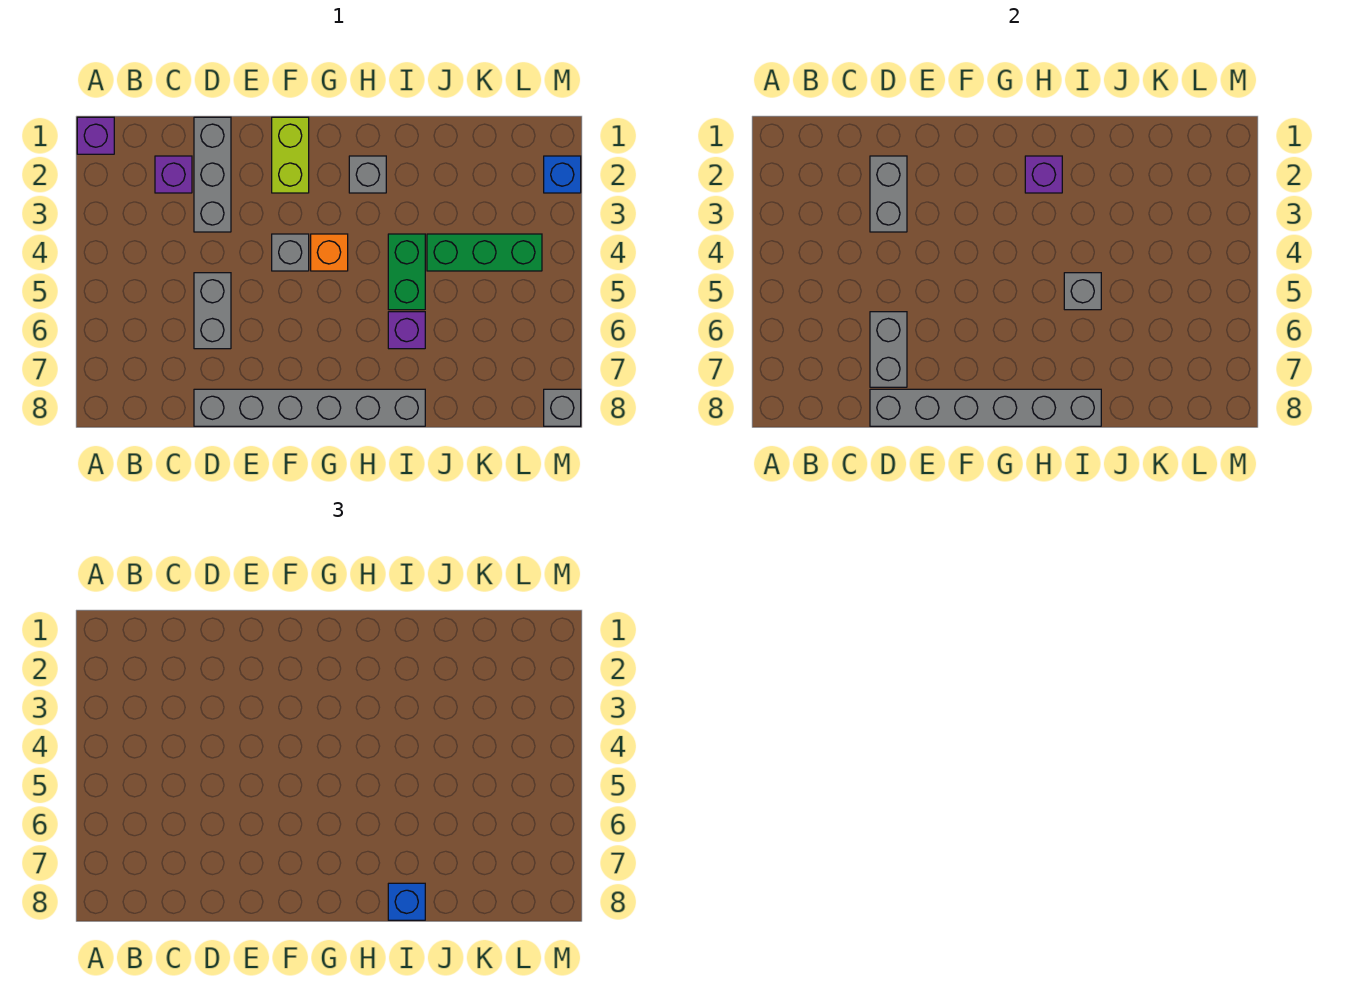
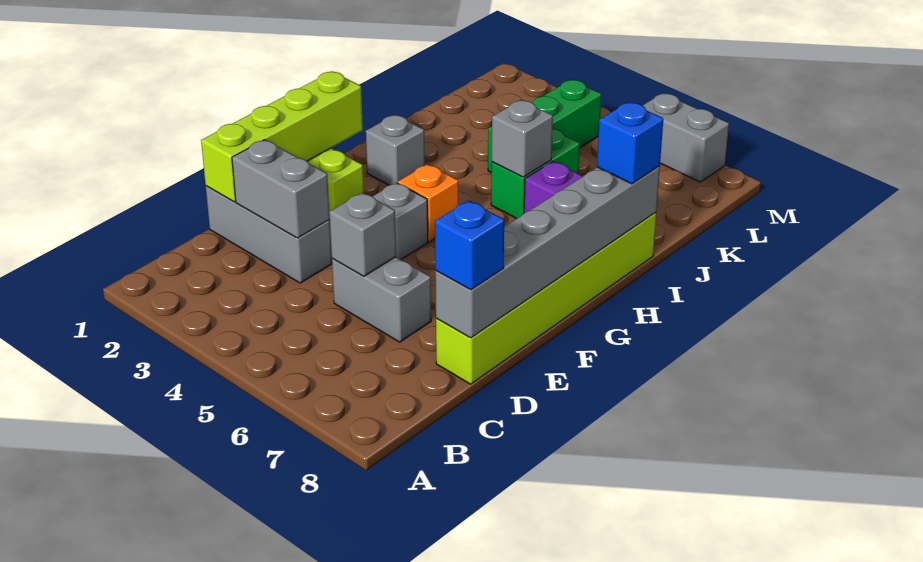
purple 1x1 brick [77,117,114,154] -> none
purple 1x1 brick [155,156,192,193] -> none
none -> lime 1x4 brick [201,72,363,202]
grey 1x2 brick [870,312,907,387] -> grey 1x2 brick moved to [643,93,729,182]
grey 1x6 brick [194,389,425,426] -> lime 1x6 brick [436,213,656,384]
purple 1x1 brick [1025,156,1062,193] -> none
green 1x2 brick [388,234,425,310] -> green 1x2 brick turned to [491,129,580,219]
blue 1x1 brick [544,156,581,193] -> blue 1x1 brick moved to [435,201,504,290]
grey 1x1 brick [544,389,581,426] -> grey 1x1 brick moved to [329,193,396,276]

